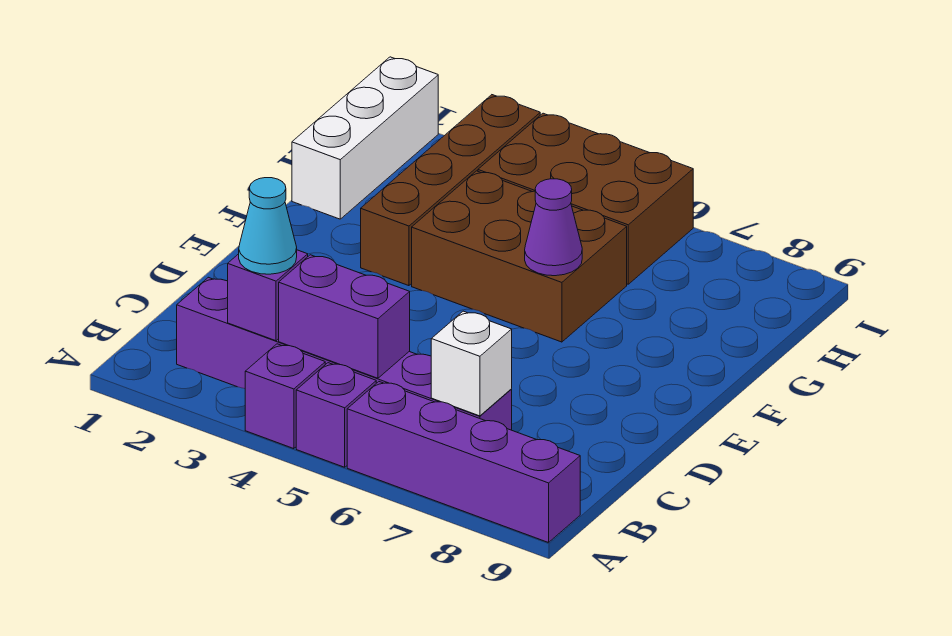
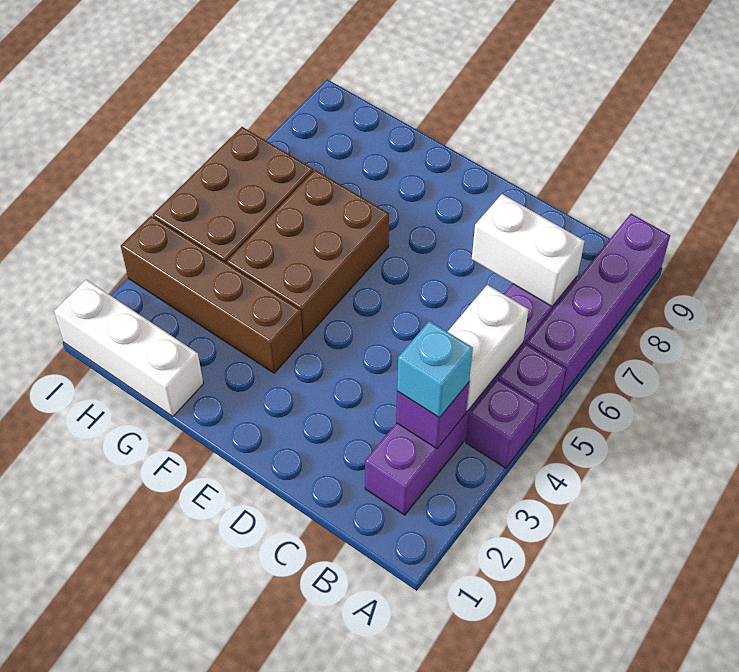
cyan 1x1 cone [239,178,297,274] -> cyan 1x1 brick [397,321,473,418]
purple 1x2 brick [279,255,410,378] -> white 1x2 brick [448,285,529,411]
white 1x1 brick [431,311,512,416] -> white 1x2 brick [472,194,585,306]
purple 1x1 cone [525,179,582,276] -> none

